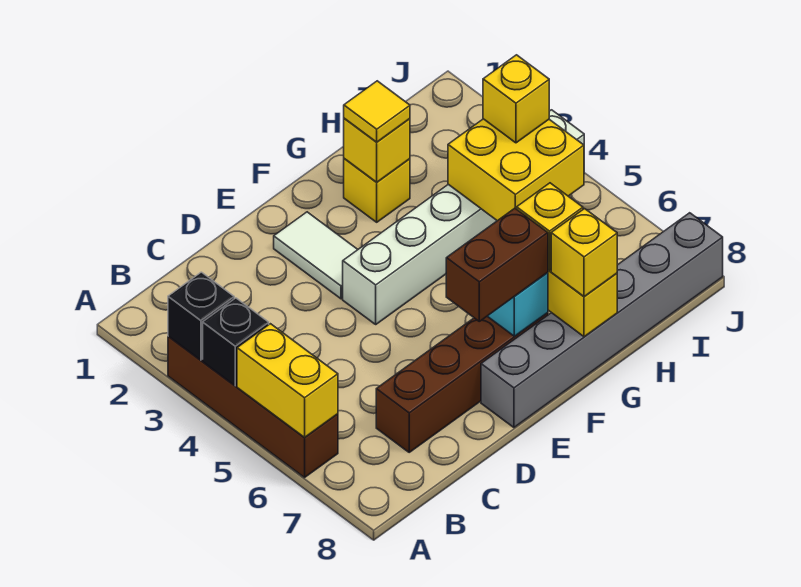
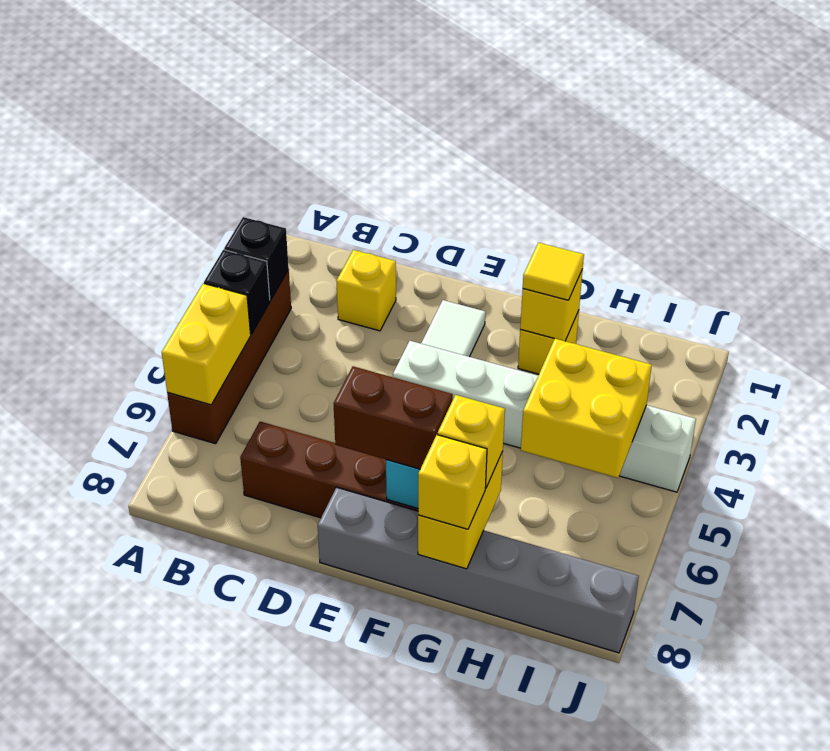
yellow 1x1 brick [483,55,549,143] -> yellow 1x1 brick moved to [336,250,396,331]

